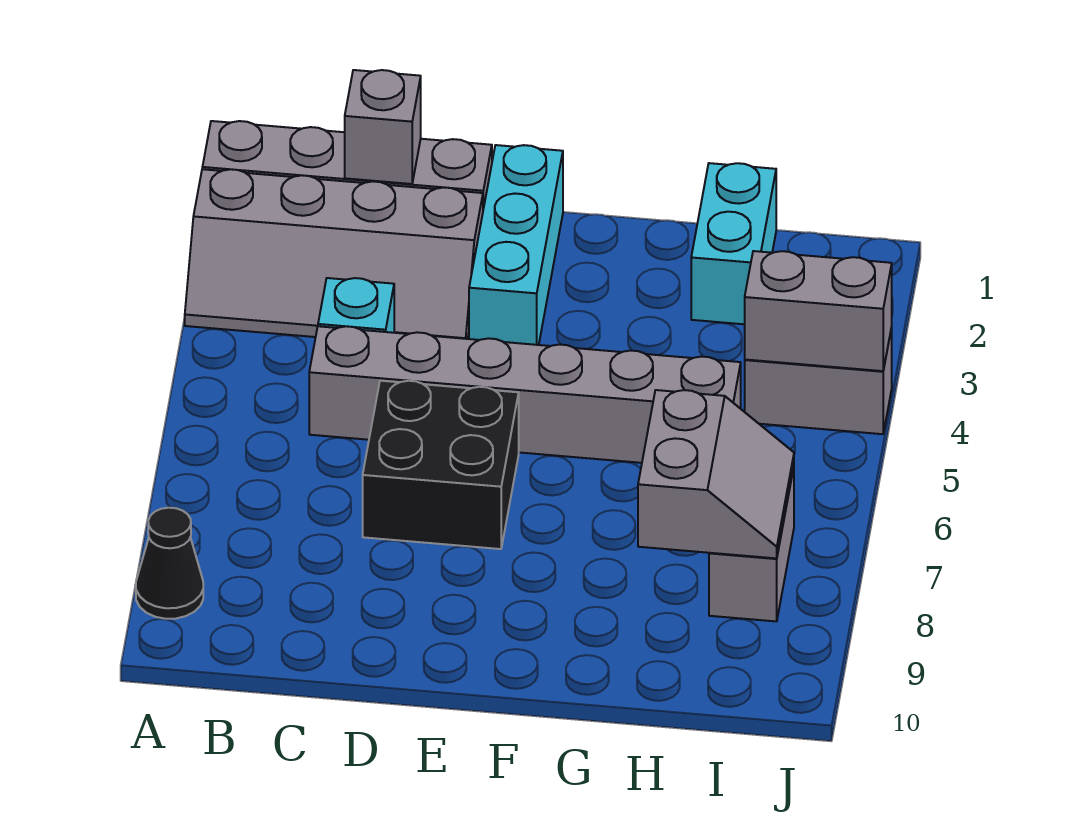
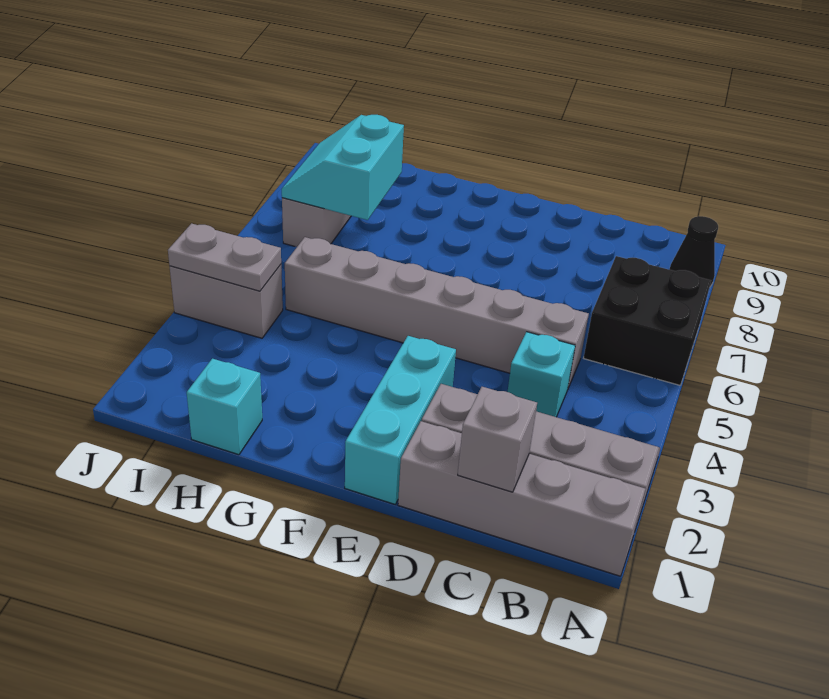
black 2x2 brick [363,381,519,549] -> black 2x2 brick moved to [584,256,711,385]
cyan 1x2 brick [691,163,776,324] -> cyan 1x1 brick [187,359,262,455]
grey 2x2 slope [638,390,794,558] -> cyan 2x2 slope [282,115,404,220]
grey 1x2 brick [745,251,892,371] -> grey 1x2 plate [168,223,281,291]

